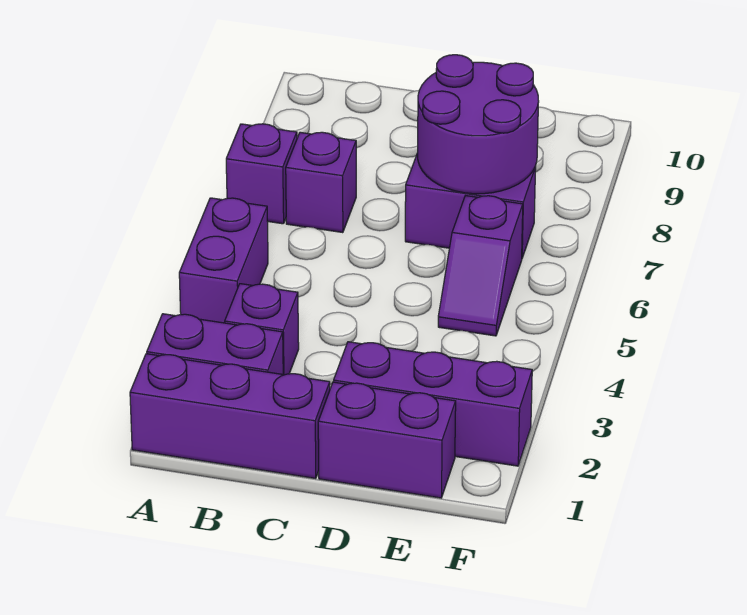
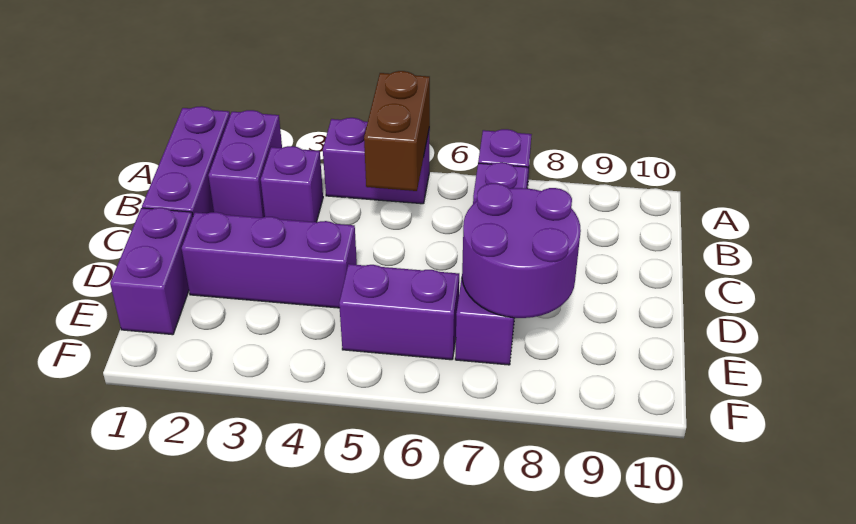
none -> brown 1x2 brick [364,71,430,191]
purple 1x3 brick [334,342,532,466] -> purple 1x3 brick turned to [182,212,357,308]
purple 1x2 slope [438,196,523,336] -> purple 1x2 brick [339,264,459,360]

